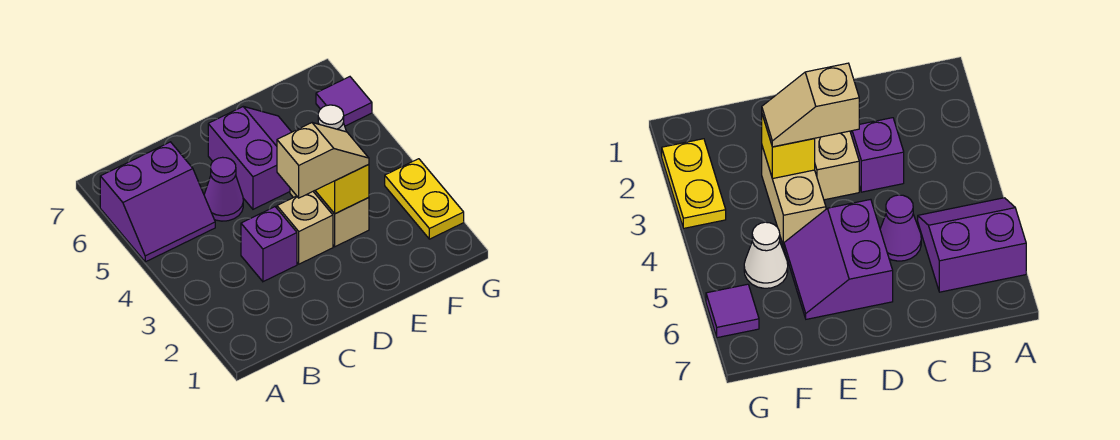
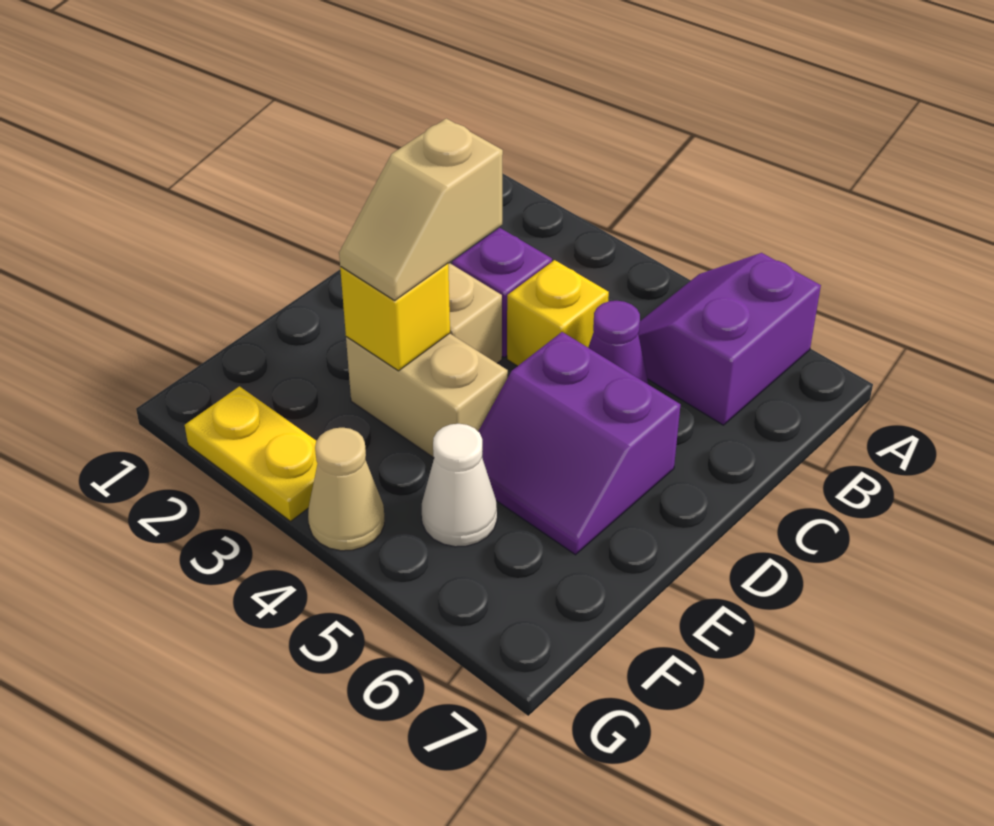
none -> yellow 1x1 brick [507,260,609,366]
none -> tan 1x1 cone [308,428,384,551]
purple 1x1 tile [316,77,372,126] -> none

